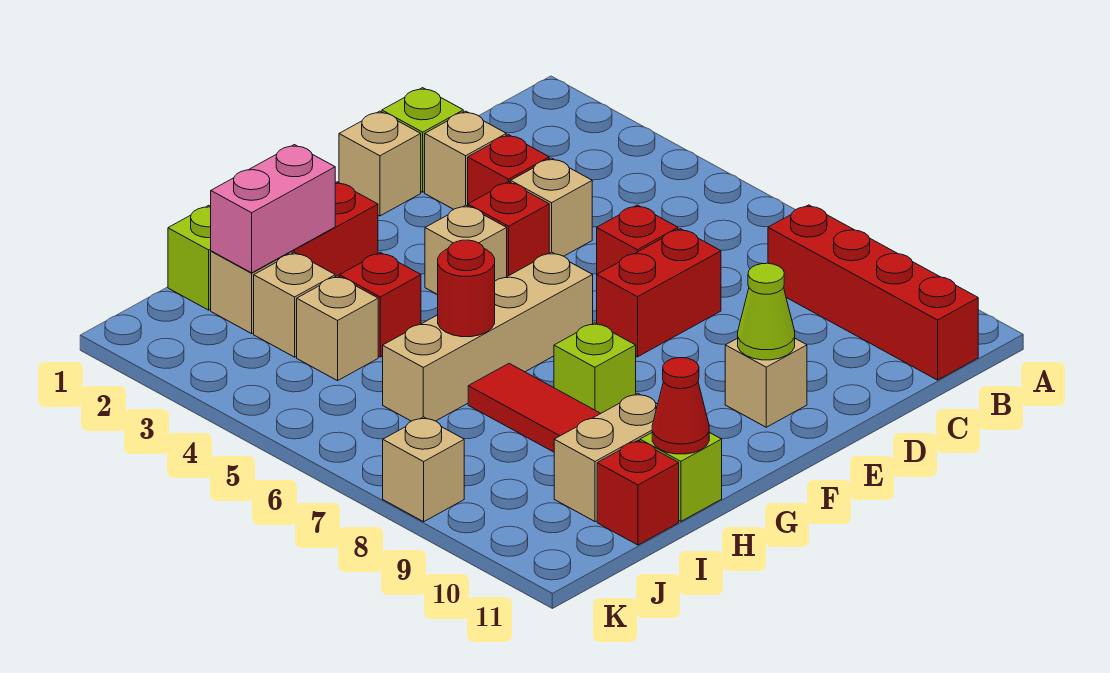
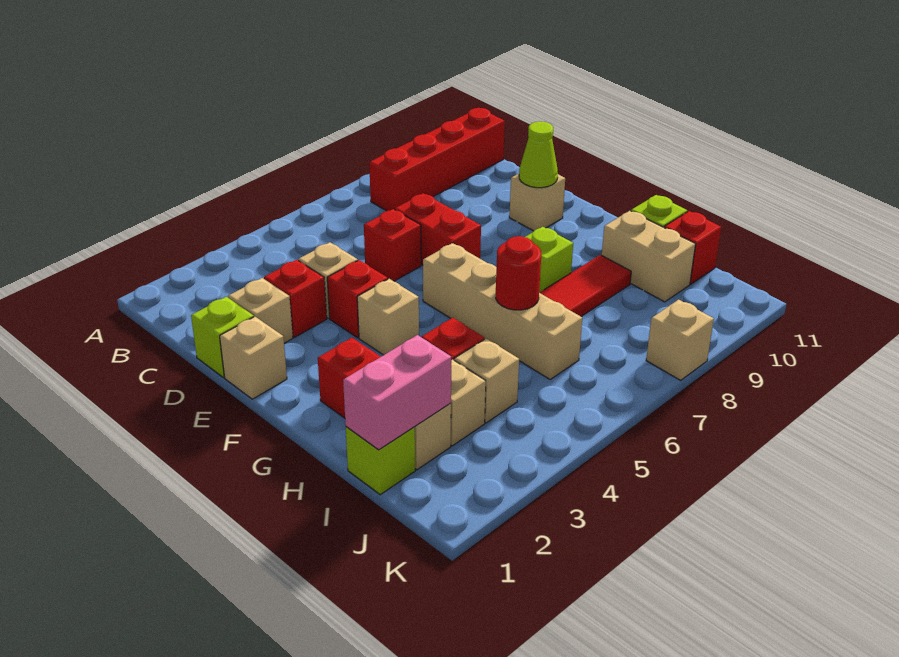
pink 1x2 brick [211,145,335,273] -> pink 1x2 brick turned to [343,335,451,450]
red 1x1 cone [652,358,709,454] -> none

